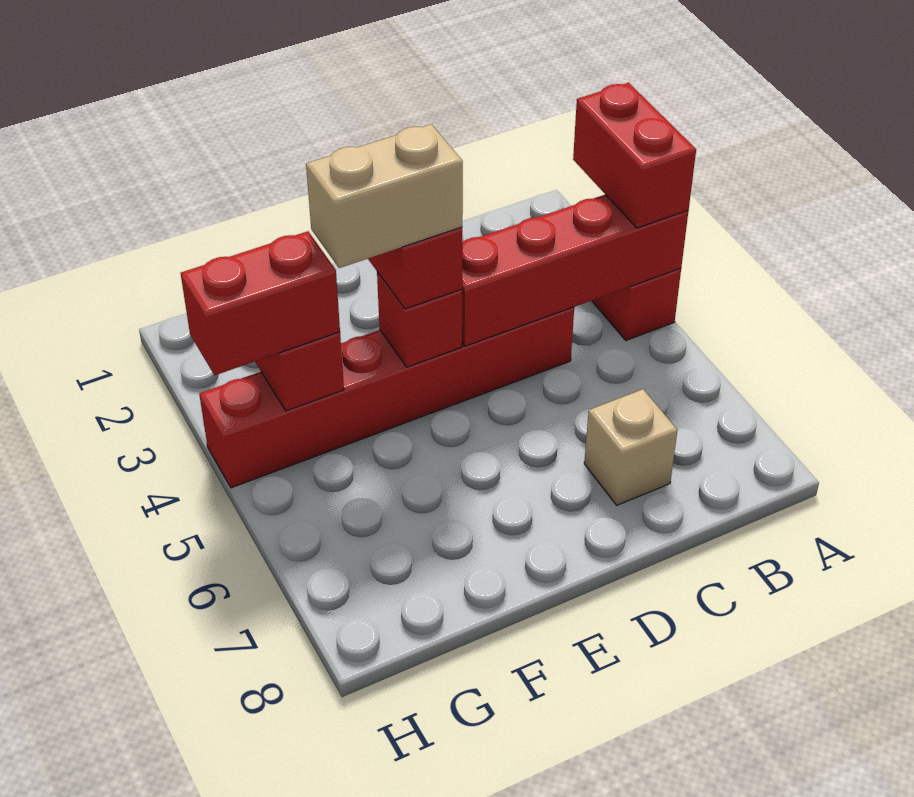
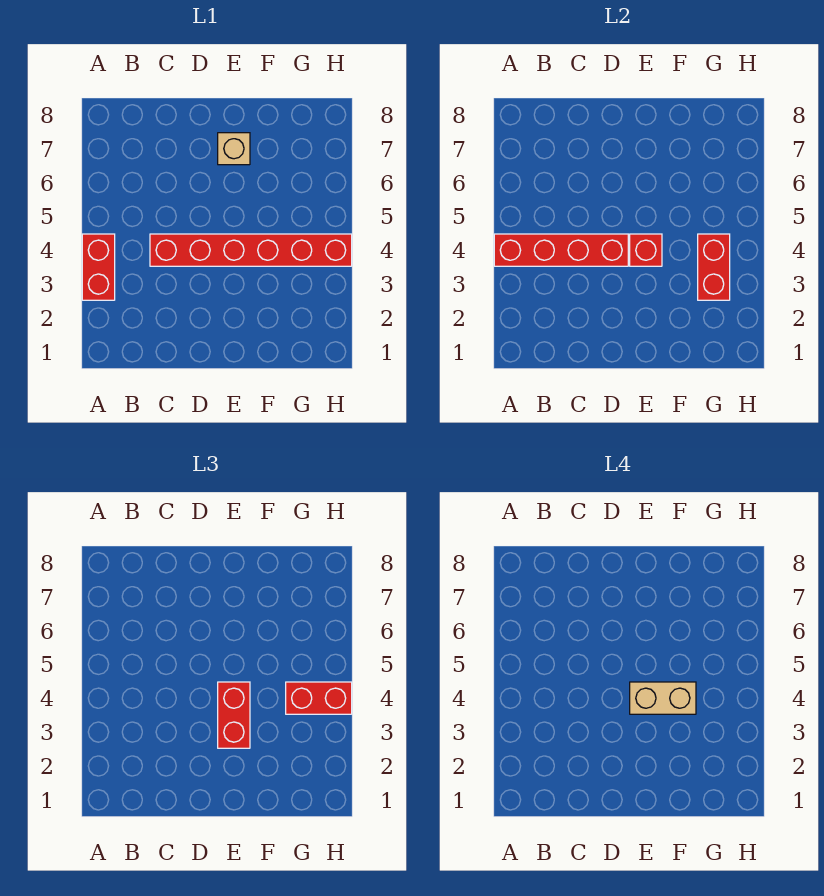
red 1x2 brick [573,83,696,228] -> none
tan 1x1 brick [584,389,678,505] -> tan 1x1 brick moved to [218,133,250,165]

